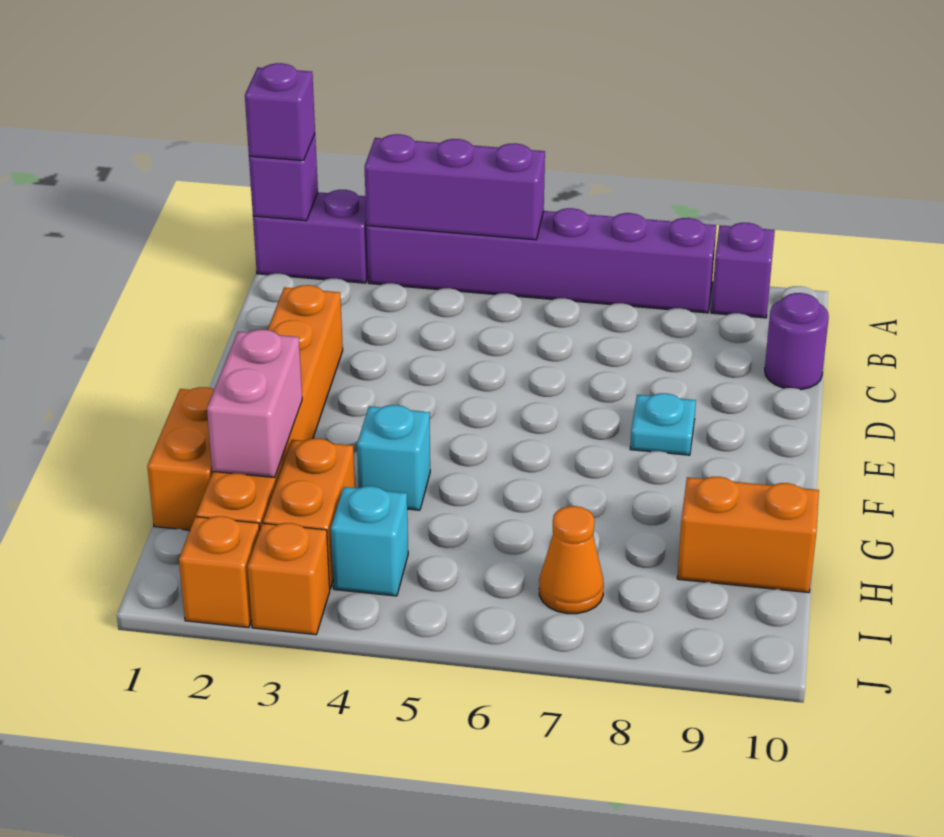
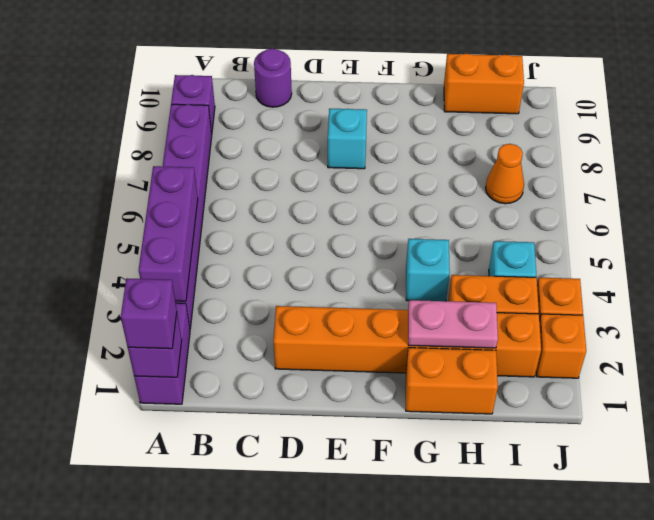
cyan 1x1 plate [630,393,696,455] -> cyan 1x1 brick [328,109,367,169]
pink 1x2 brick [207,330,302,478] -> pink 1x2 plate [408,300,498,348]
orange 1x2 brick [677,477,819,593] -> orange 1x2 brick turned to [444,54,524,114]

